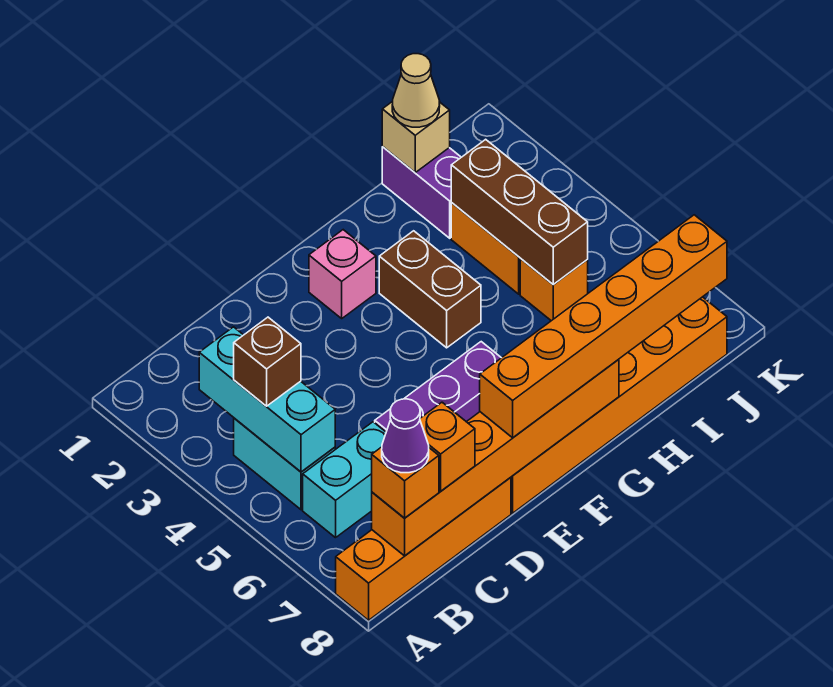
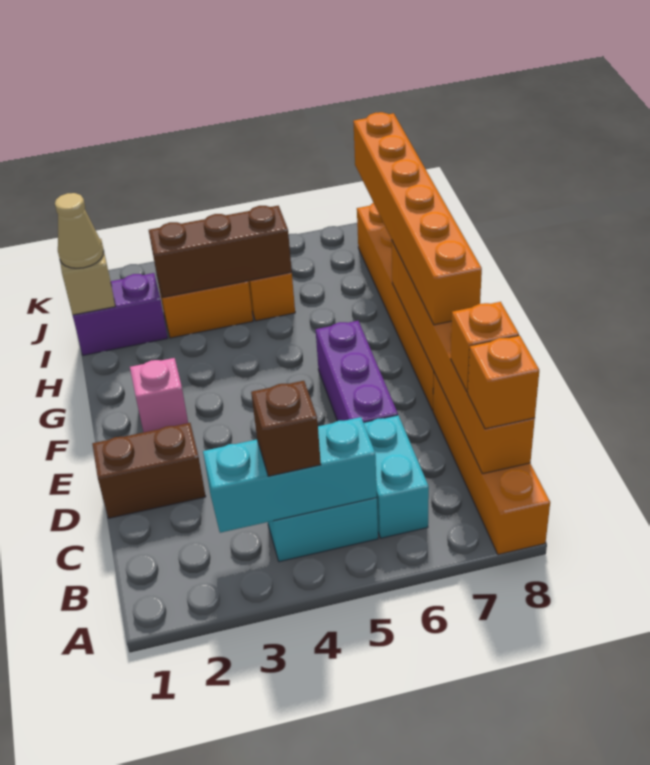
purple 1x1 cone [382,399,429,473] -> none
brown 1x2 brick [379,231,481,348] -> brown 1x2 brick moved to [92,423,206,518]

